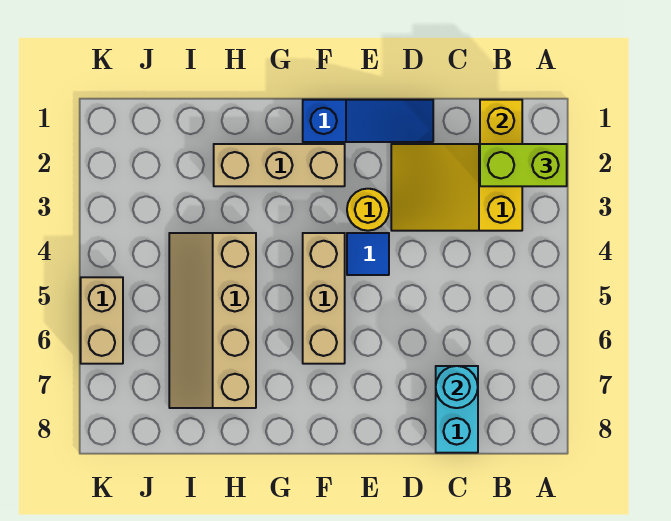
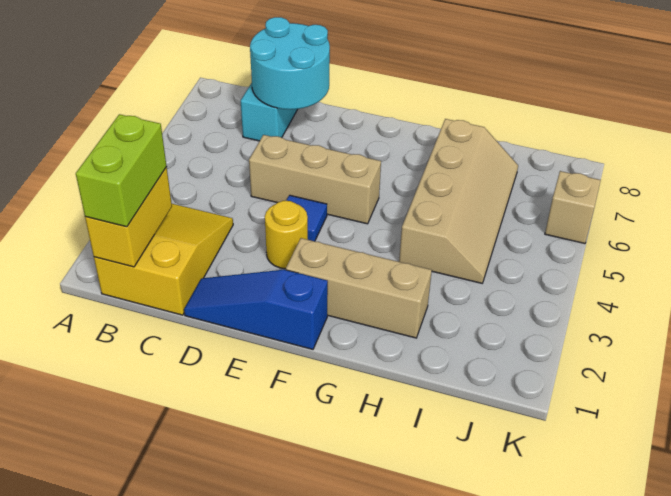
lime 1x2 brick [480,144,567,186] -> lime 1x2 brick turned to [76,114,167,227]
yellow 2x3 slope [391,144,522,231] -> yellow 2x3 slope turned to [94,204,233,315]
cyan 1x1 round brick [436,366,478,408] -> cyan 2x2 round brick [250,17,330,109]
tan 1x3 brick [303,233,345,364] -> tan 1x3 brick turned to [249,135,381,224]
tan 1x2 brick [81,277,123,364] -> tan 1x1 brick [545,171,601,244]

